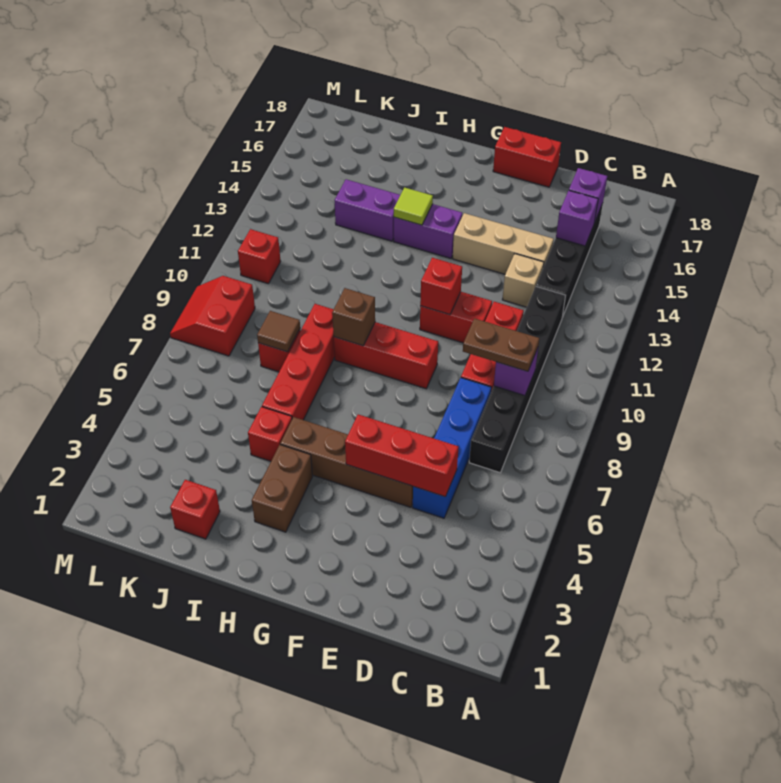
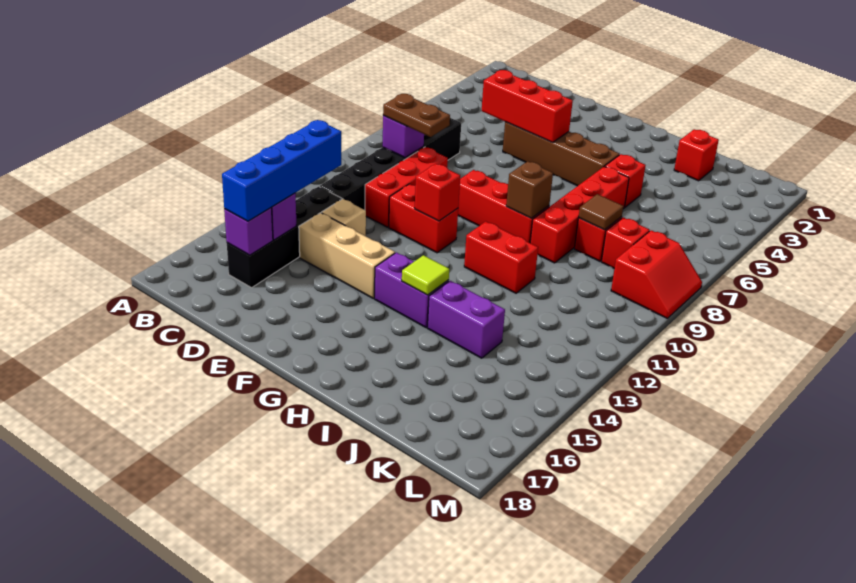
blue 1x4 brick [413,378,492,518] -> blue 1x4 brick moved to [222,120,341,221]
red 1x2 brick [493,127,561,187] -> red 1x2 brick moved to [464,221,538,293]
brown 1x2 brick [252,445,312,532] -> none
red 1x1 brick [238,229,281,284] -> red 1x1 brick moved to [601,217,650,268]

